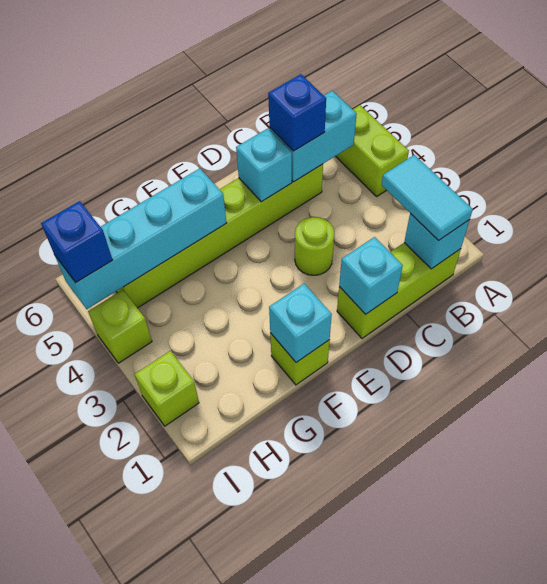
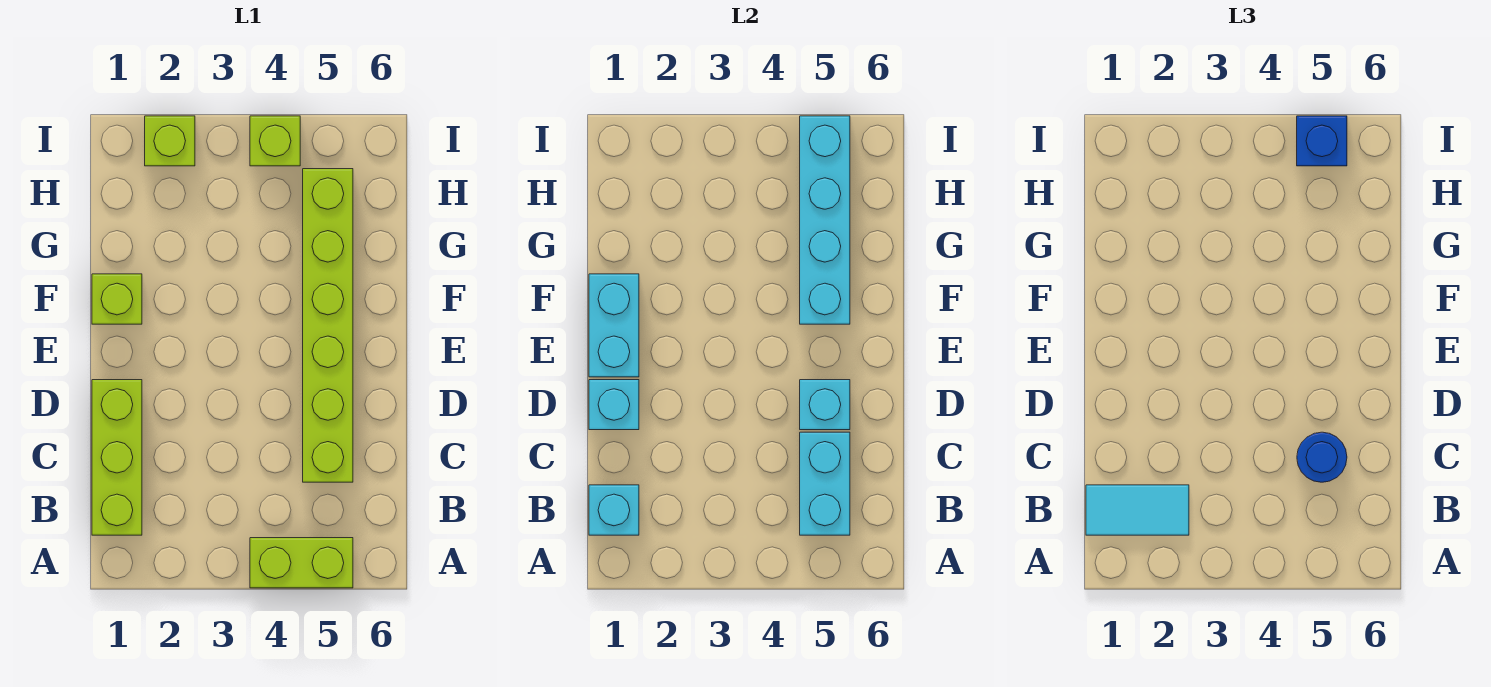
blue 1x1 brick [268,74,326,151] -> blue 1x1 round brick [1297,432,1347,482]
lime 1x1 round brick [295,217,334,275] -> none
cyan 1x1 brick [269,284,332,363] -> cyan 1x2 brick [589,274,639,377]

